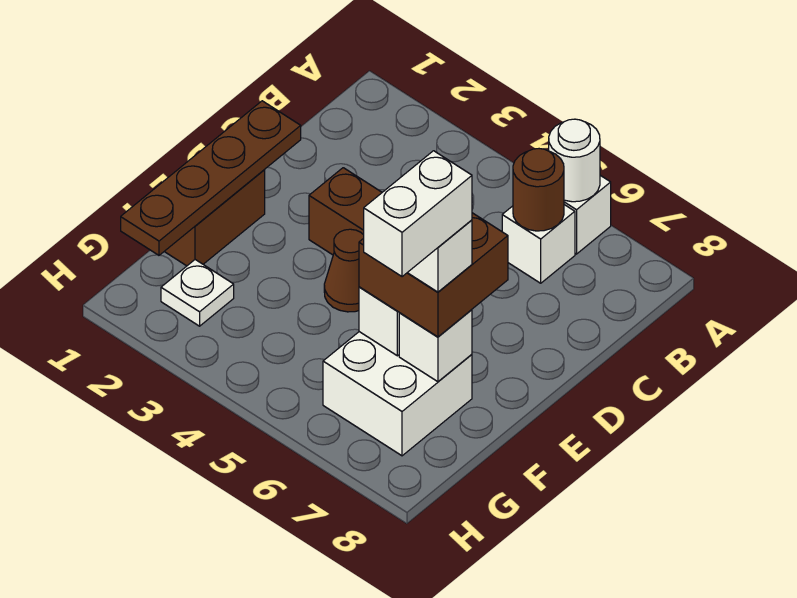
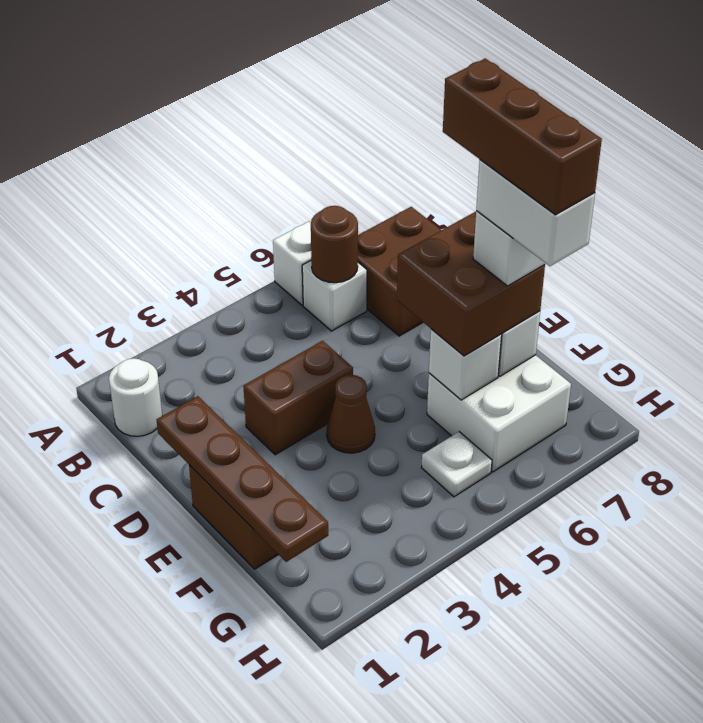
white 1x1 round brick [549,119,600,202] -> white 1x1 round brick moved to [109,358,162,436]
none -> brown 2x2 brick [358,207,441,336]
none -> brown 1x3 brick [443,58,602,215]
white 1x1 plate [161,260,234,326] -> white 1x1 plate moved to [421,432,492,497]

